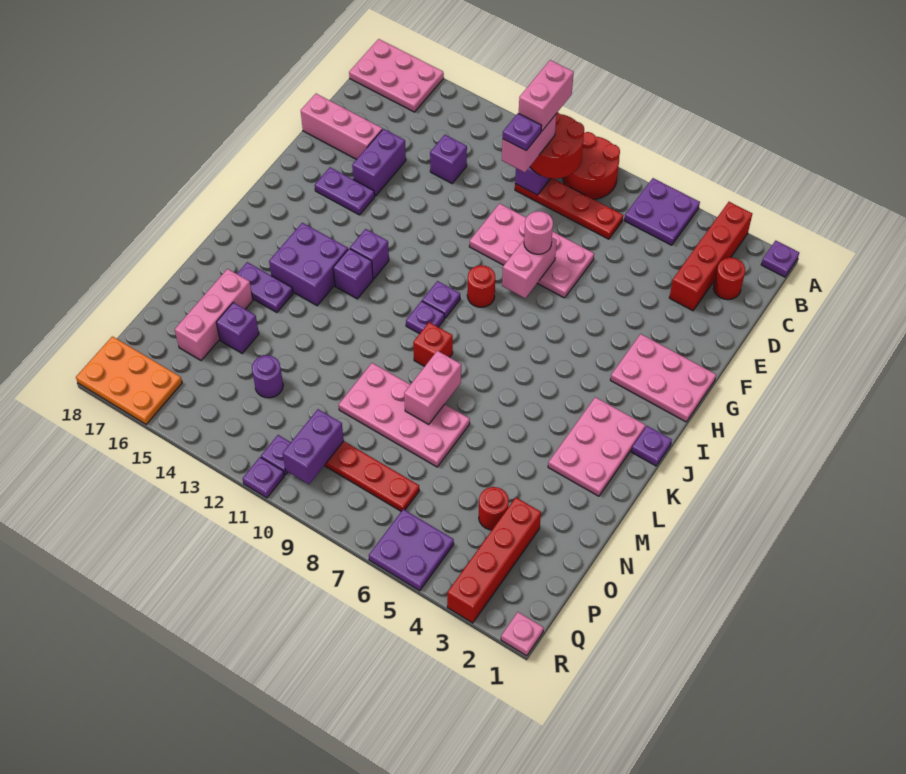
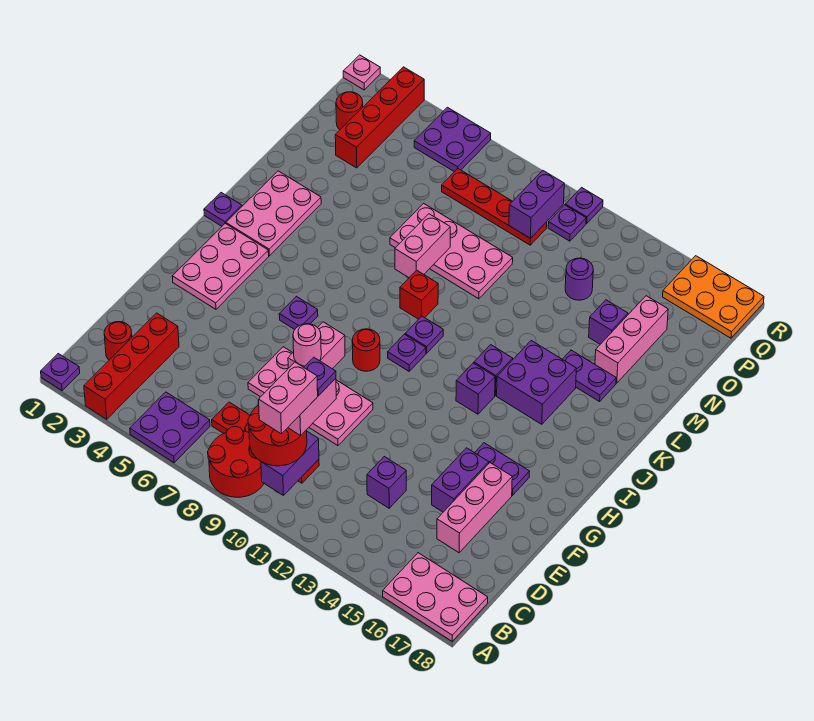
pink 1x3 brick [301,94,382,160] -> pink 1x3 brick turned to [437,463,512,553]
pink 2x3 plate [611,334,716,422] -> pink 2x3 plate turned to [172,224,269,309]
none -> purple 1x1 plate [279,296,318,329]
red 1x1 round brick [479,487,509,530] -> red 1x1 round brick moved to [336,92,363,130]

